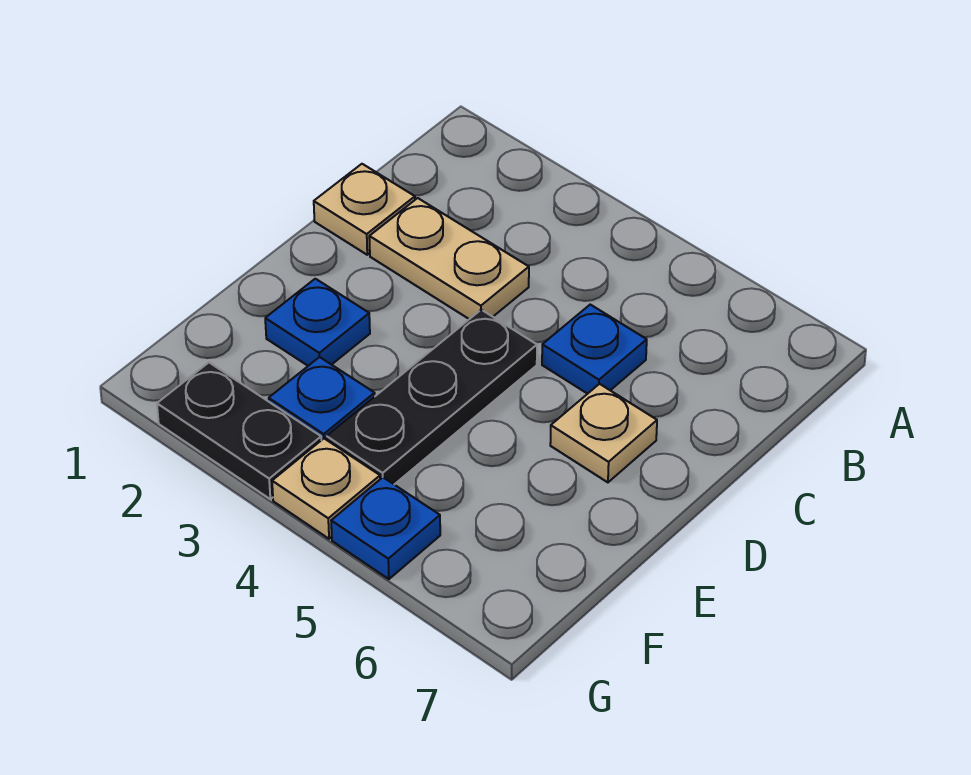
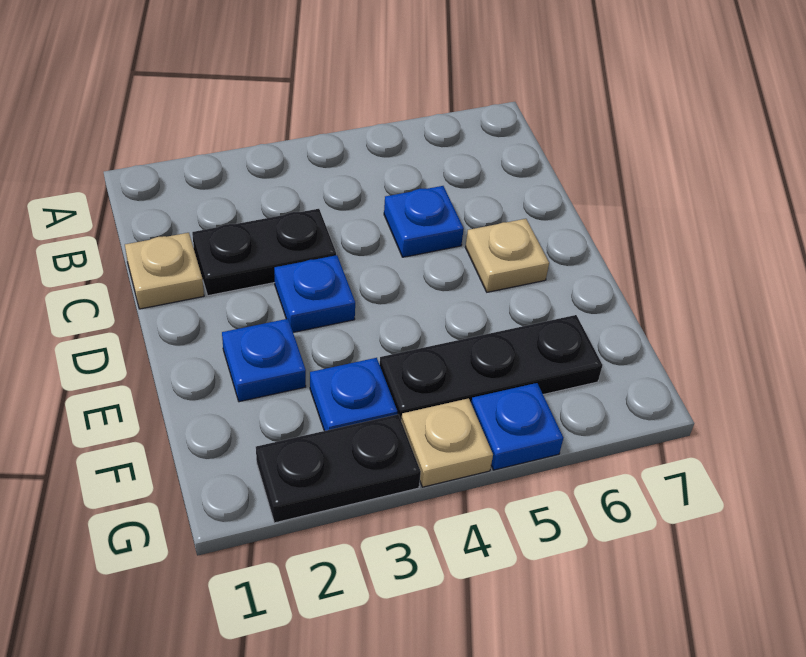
tan 1x2 plate [369,198,529,319] -> black 1x2 plate [192,209,336,296]
none -> blue 1x1 plate [274,255,355,332]
black 1x3 plate [327,310,537,484] -> black 1x3 plate turned to [380,315,602,419]

